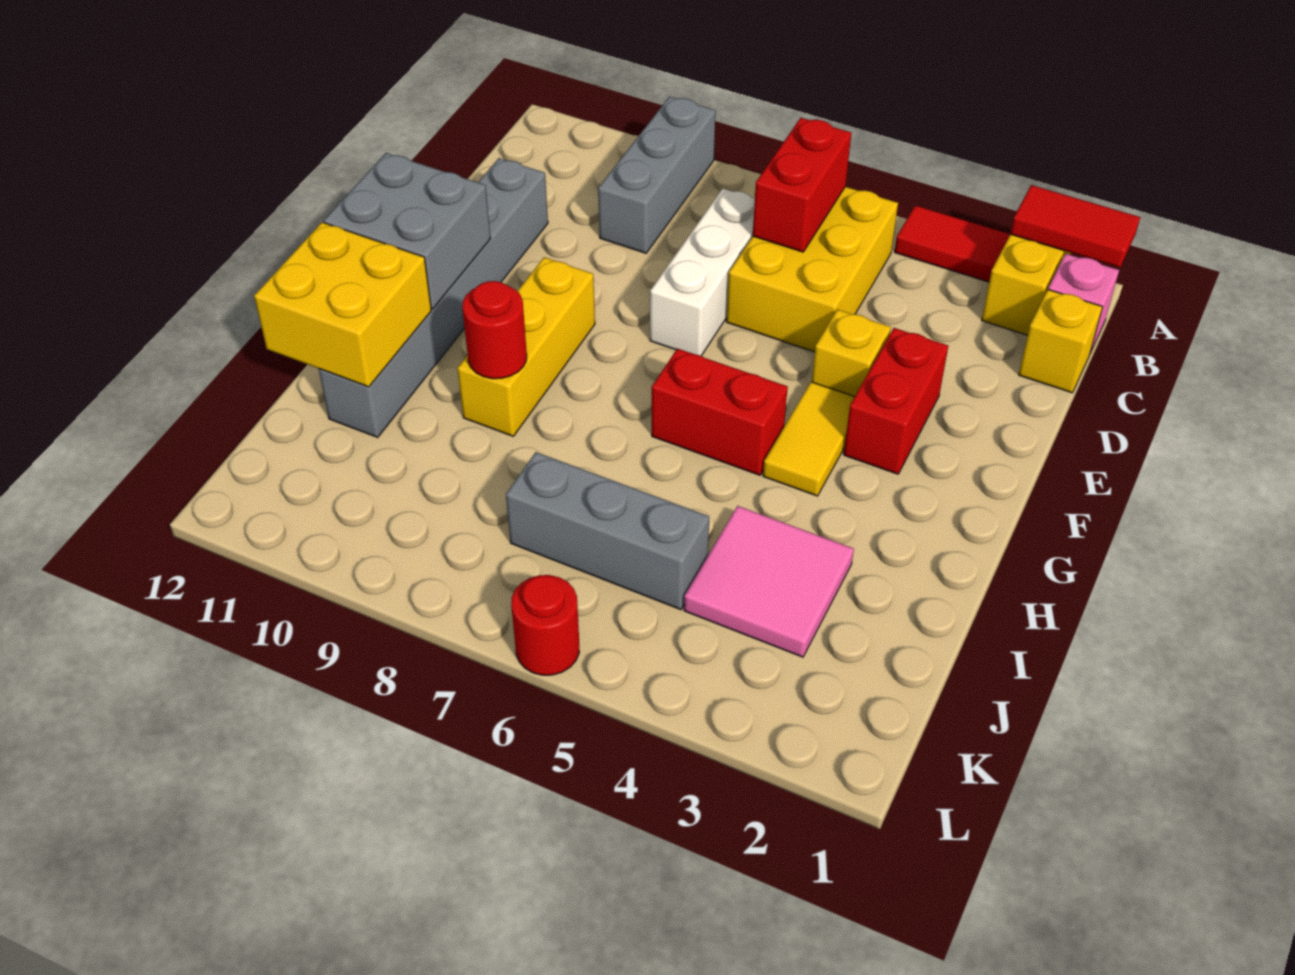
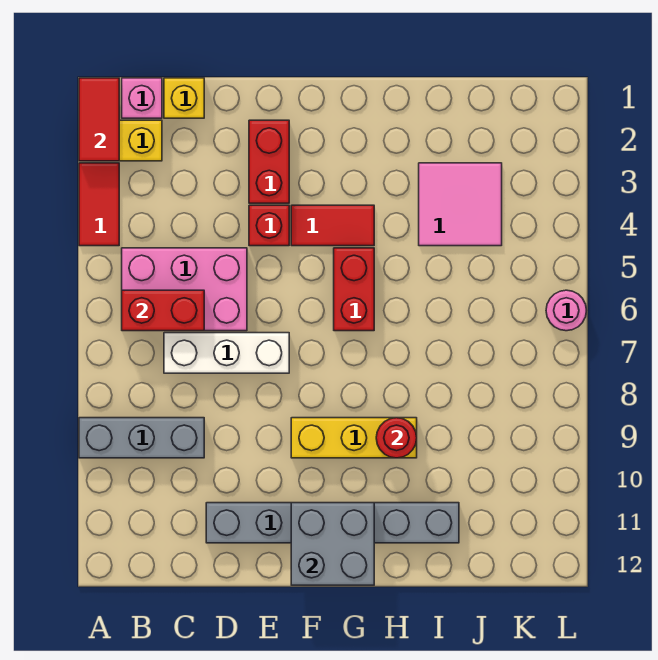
yellow 2x3 brick [726,187,898,352] -> pink 2x3 brick [122,248,247,331]
red 1x2 brick [844,328,948,474] -> red 1x2 brick turned to [249,120,289,203]
yellow 1x1 brick [812,309,891,397] -> red 1x1 brick [249,205,289,246]
yellow 1x2 tile [763,382,854,496] -> red 1x2 tile [291,205,374,246]
yellow 2x2 brick [254,222,431,387] -> none
grey 1x3 brick [506,452,709,610] -> none
red 1x1 round brick [511,575,579,675] -> pink 1x1 round brick [546,290,586,331]

